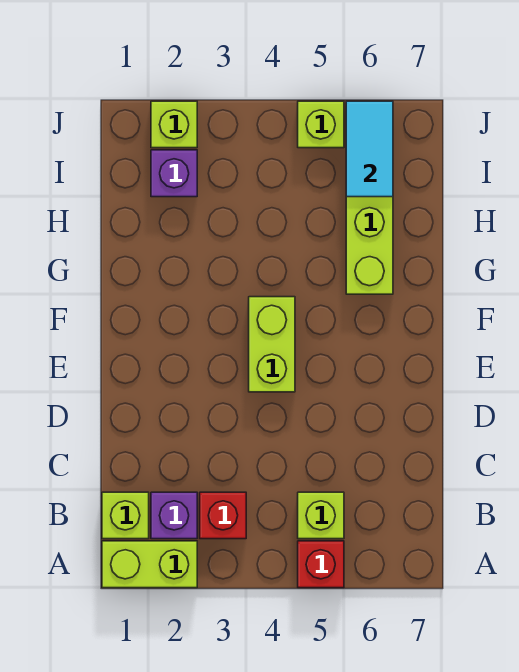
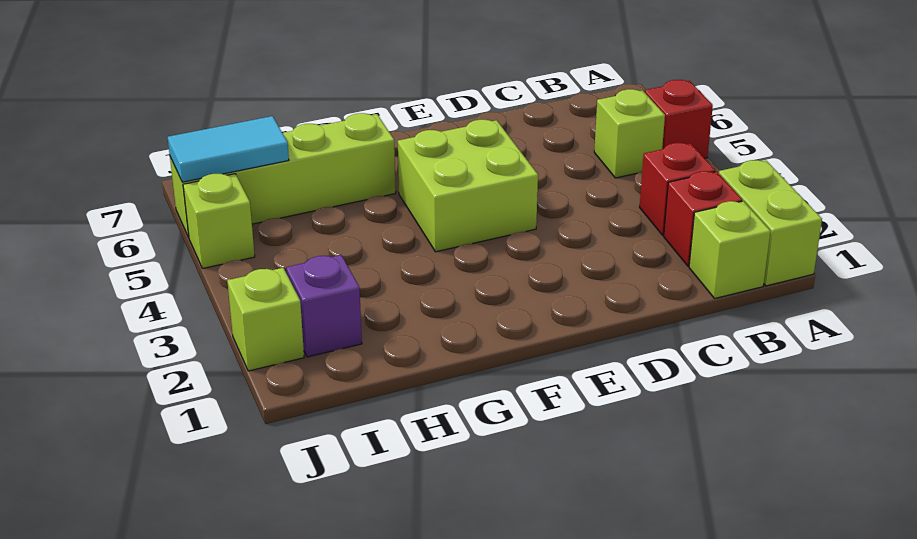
purple 1x1 brick [151,492,197,539] -> red 1x1 brick [664,171,742,266]
lime 1x2 brick [249,297,295,392] -> lime 2x2 brick [398,120,538,252]

